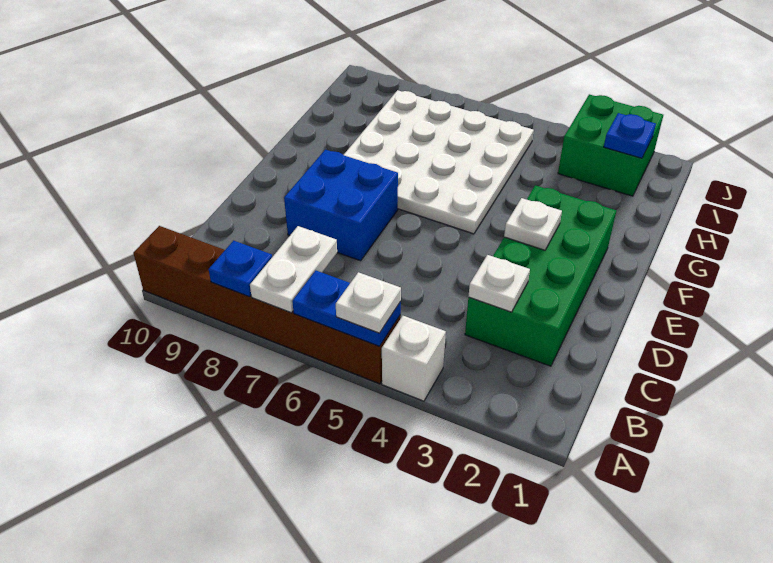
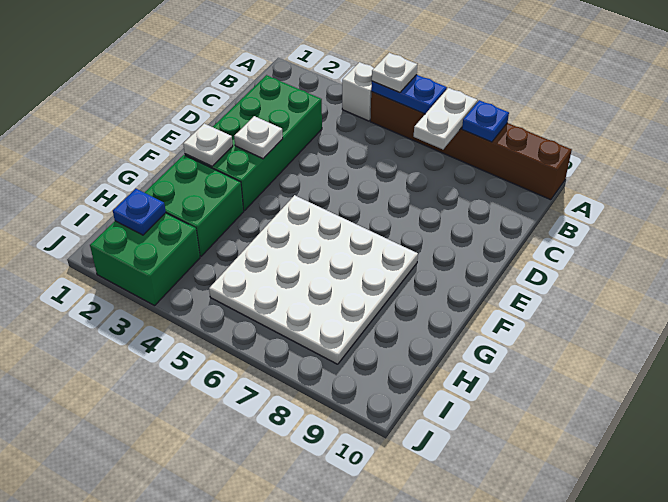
white 1x1 plate [468,255,530,312] -> white 1x1 plate moved to [183,123,233,166]
blue 2x2 brick [284,150,398,261] -> none
none -> green 2x2 brick [144,155,244,256]

